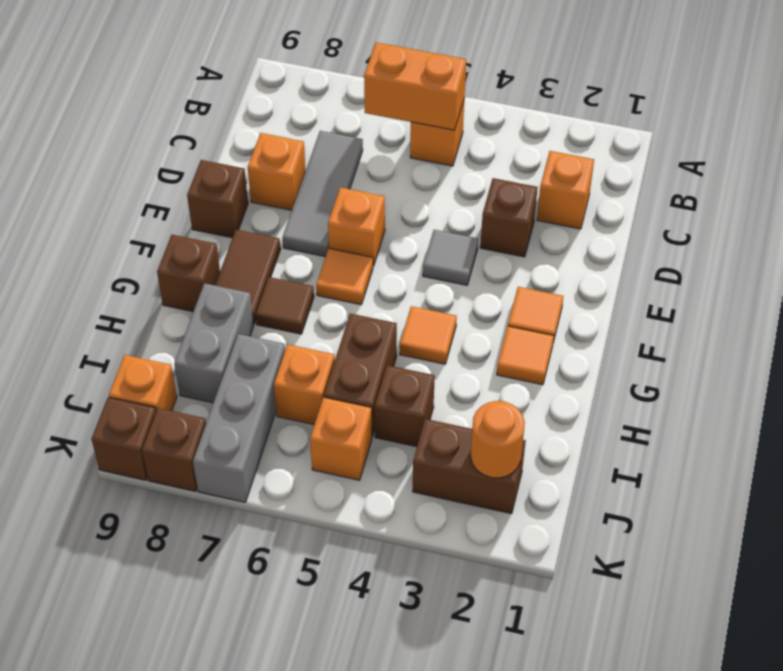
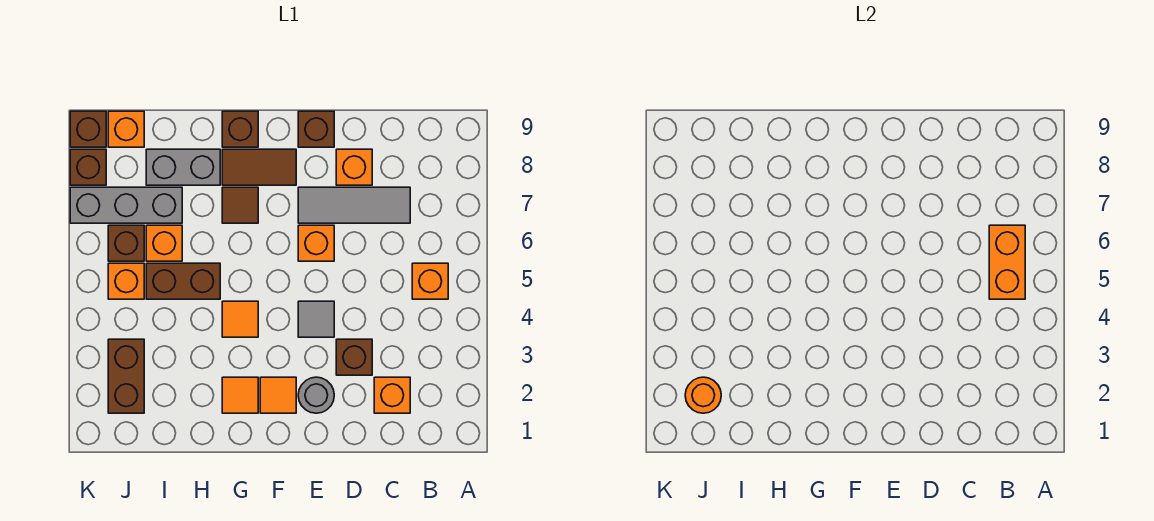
none -> grey 1x1 round brick [298,377,334,413]
orange 1x1 tile [316,248,373,305] -> none
brown 1x1 brick [375,365,435,447] -> brown 1x1 brick moved to [108,225,144,261]

